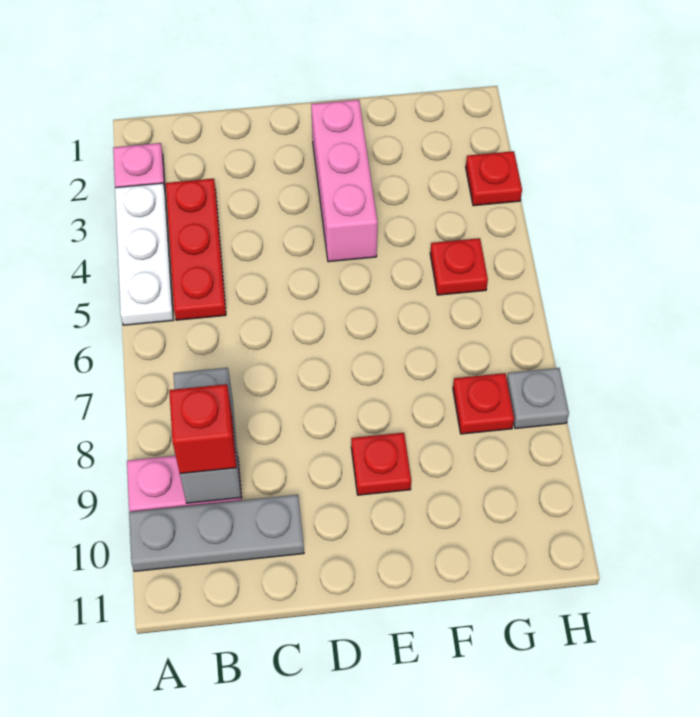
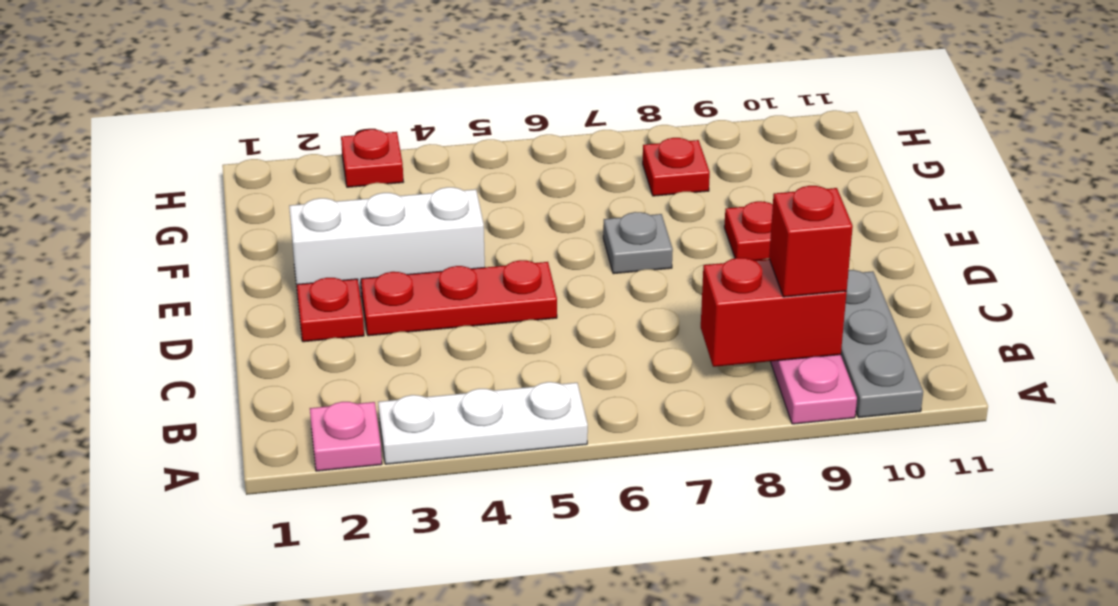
red 1x3 plate [166,179,226,320] -> red 1x3 plate moved to [361,260,557,336]
grey 1x2 brick [173,368,241,503] -> red 1x2 brick [701,258,847,367]
pink 1x3 brick [311,100,378,262] -> white 1x3 brick [289,187,485,297]
red 1x1 plate [430,238,488,295] -> red 1x1 plate moved to [297,278,364,342]
grey 1x1 plate [507,368,569,429] -> grey 1x1 plate moved to [603,212,673,274]

